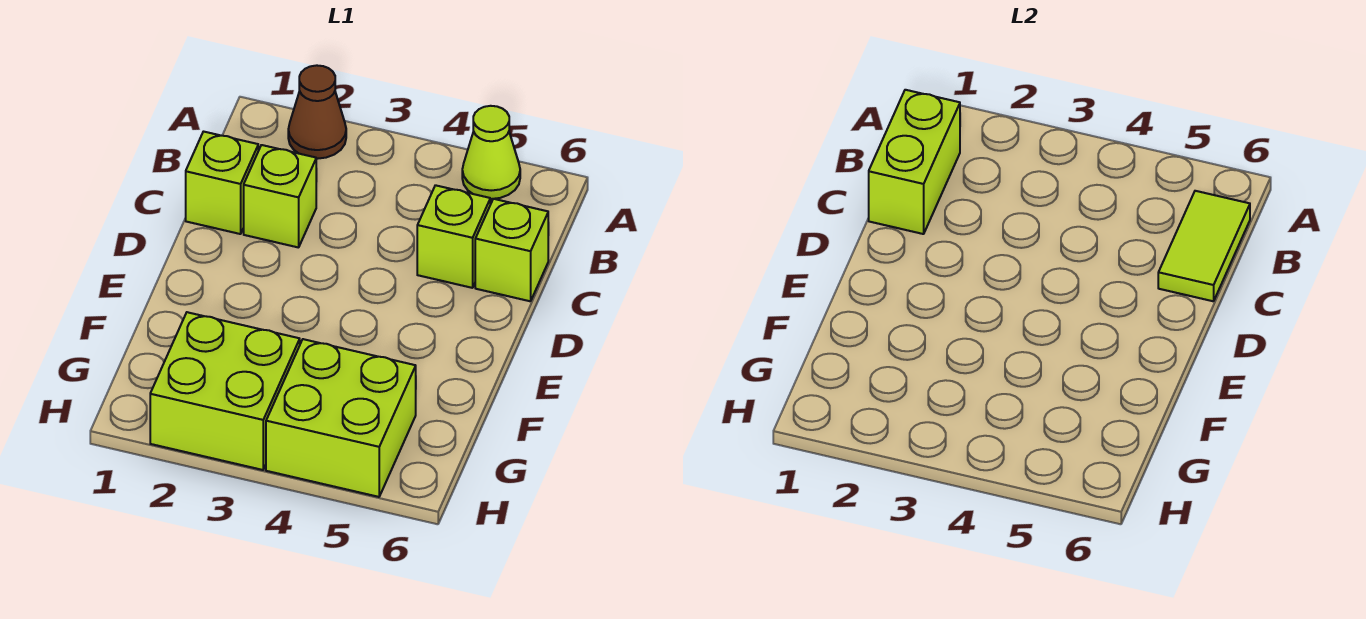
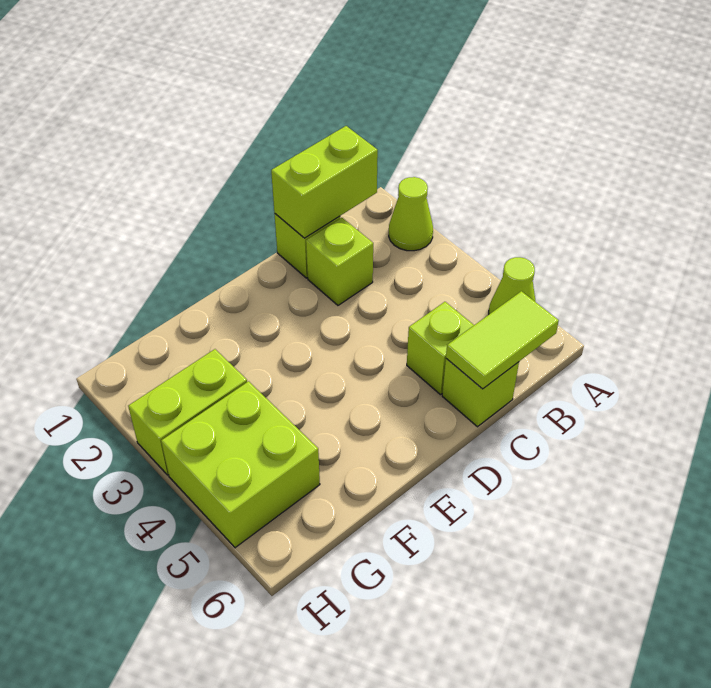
brown 1x1 cone [288,65,346,159] -> lime 1x1 cone [389,177,433,251]
lime 2x2 brick [150,312,300,470] -> lime 1x2 brick [128,349,247,475]

